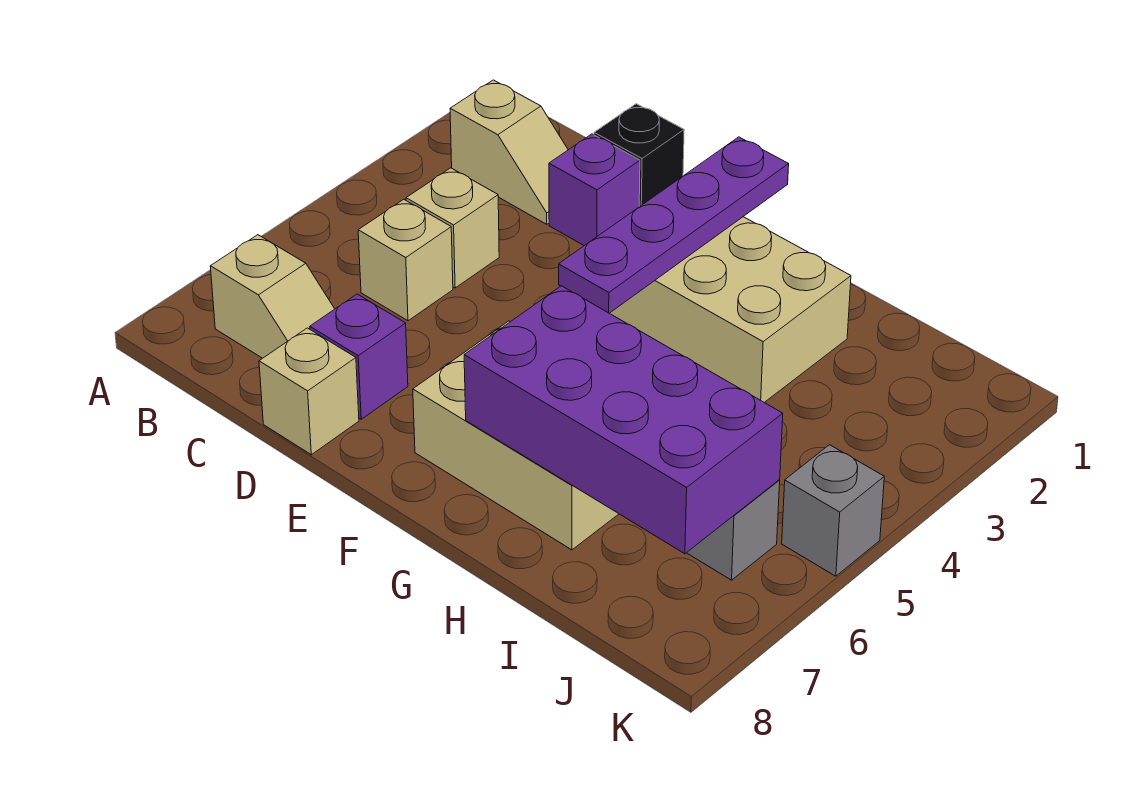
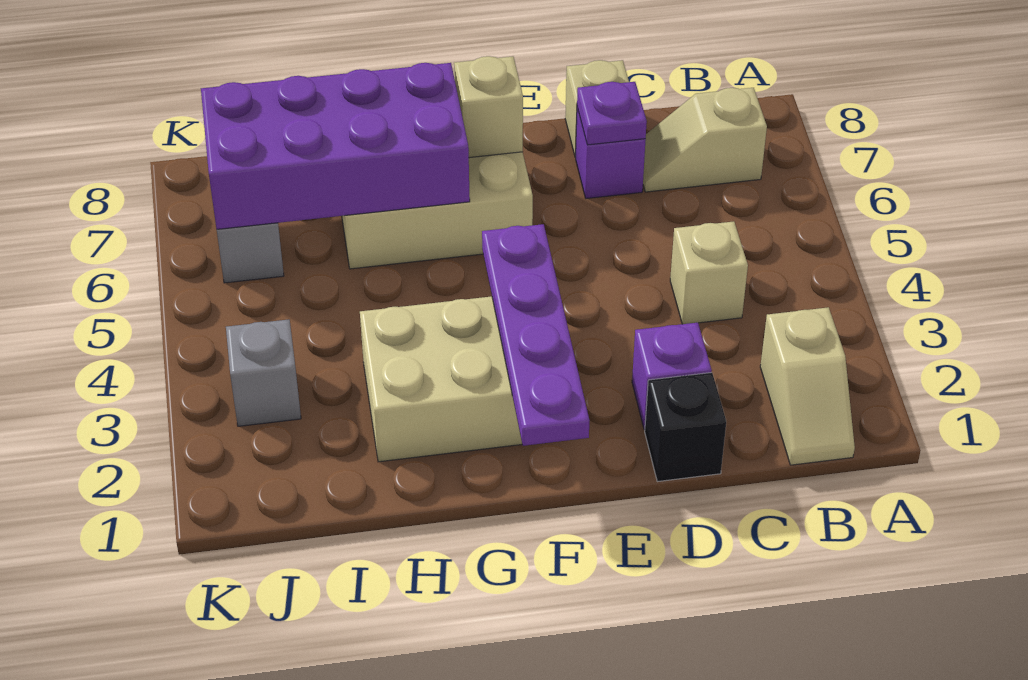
tan 1x2 slope [450,80,568,224] -> tan 1x2 slope turned to [760,307,855,465]
tan 1x1 brick [358,199,453,321] -> tan 1x1 brick moved to [454,56,523,158]
none -> purple 1x1 plate [577,82,647,145]
grey 1x1 brick [782,445,884,576] -> grey 1x1 brick moved to [226,319,301,426]

